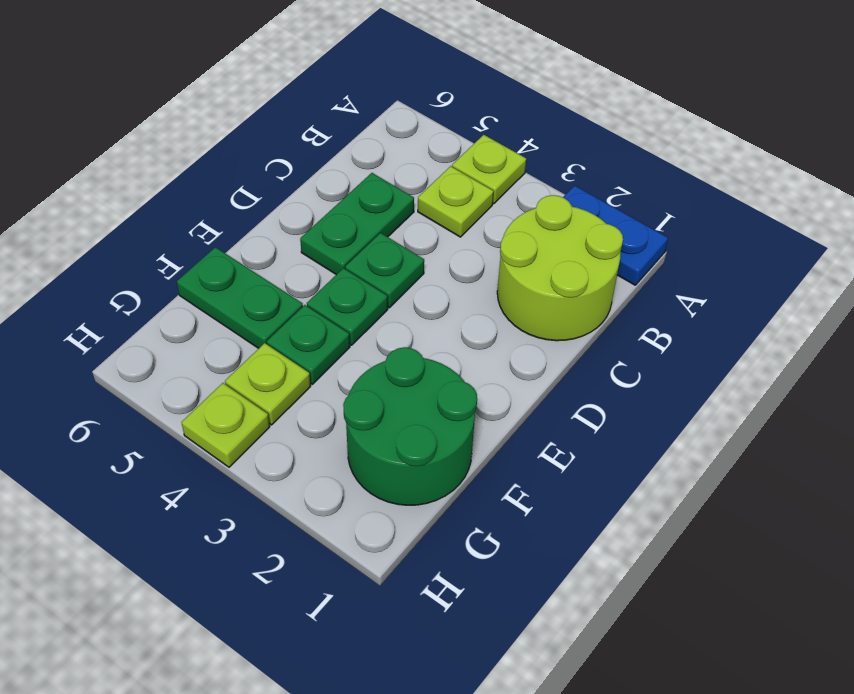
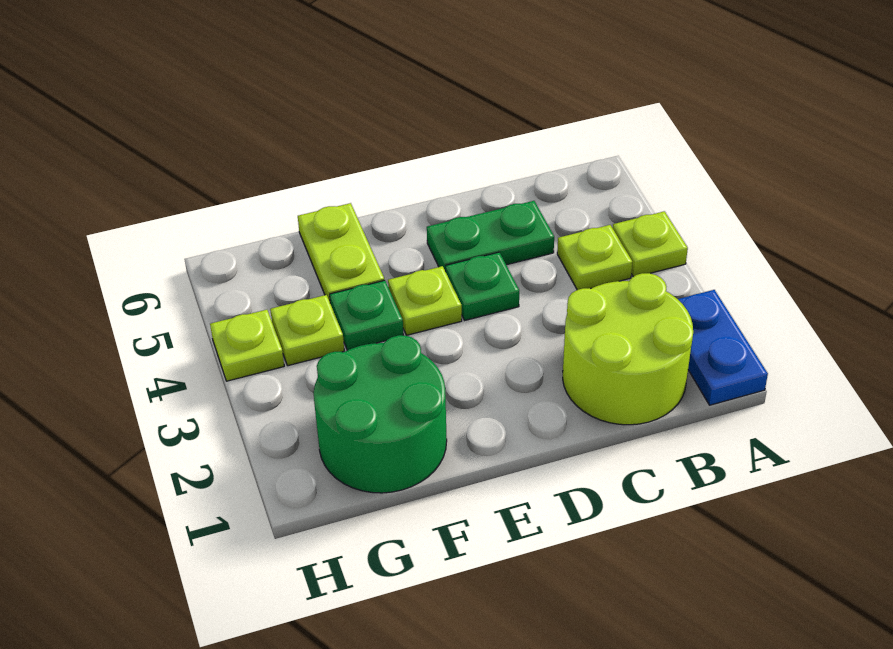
green 1x1 plate [307,268,388,345] -> lime 1x1 plate [388,266,462,335]
green 1x2 plate [177,247,303,348] -> lime 1x2 plate [298,203,384,301]

